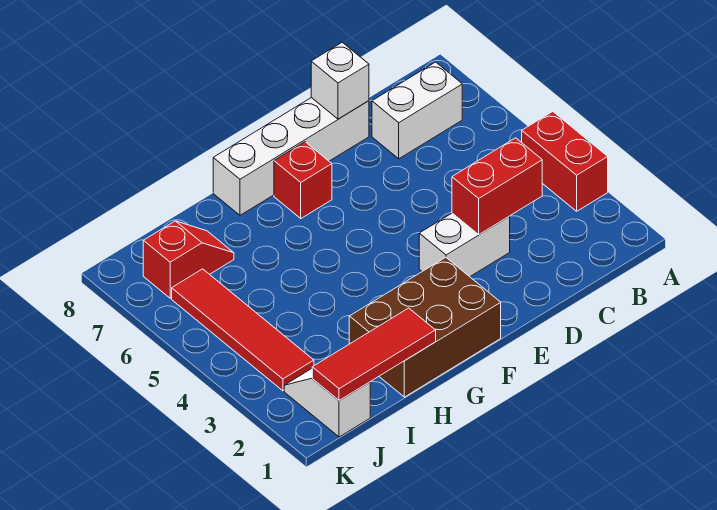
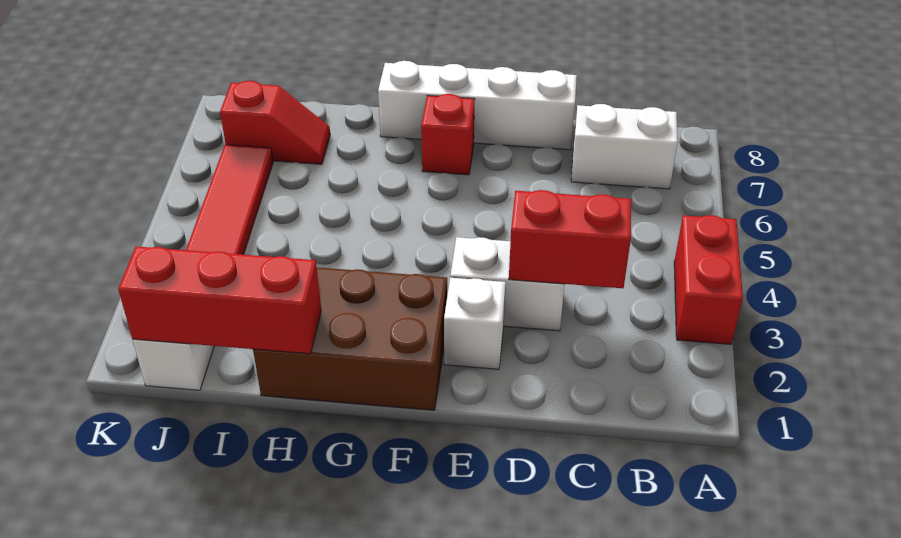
white 1x1 brick [311,42,369,119] -> white 1x1 brick moved to [444,278,506,369]
red 1x3 tile [312,308,436,401] -> red 1x3 brick [118,246,321,354]

